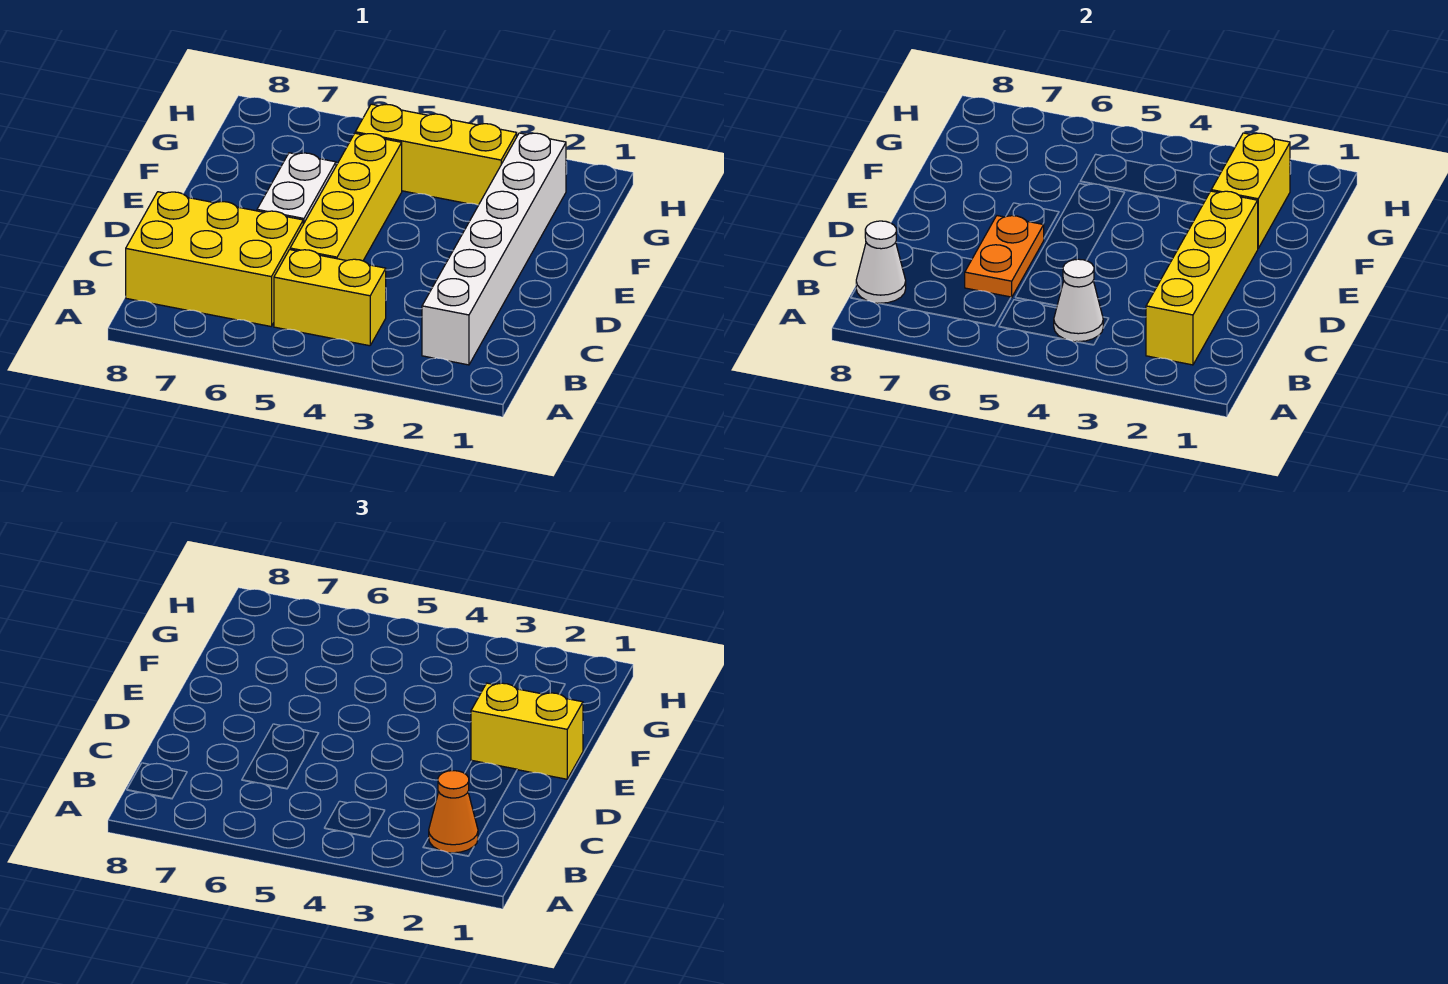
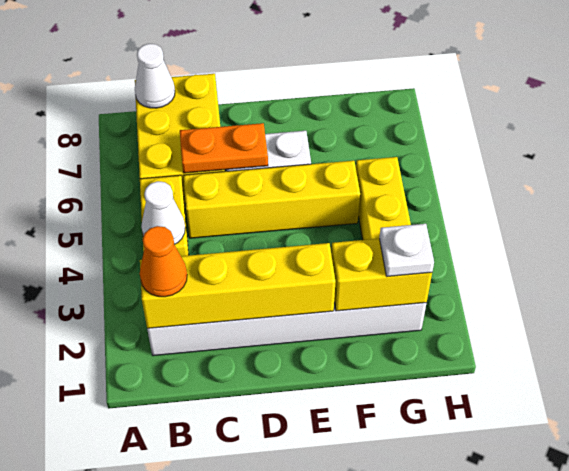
yellow 1x2 brick [471,683,583,779] -> none
none -> white 1x1 plate [379,224,434,277]

